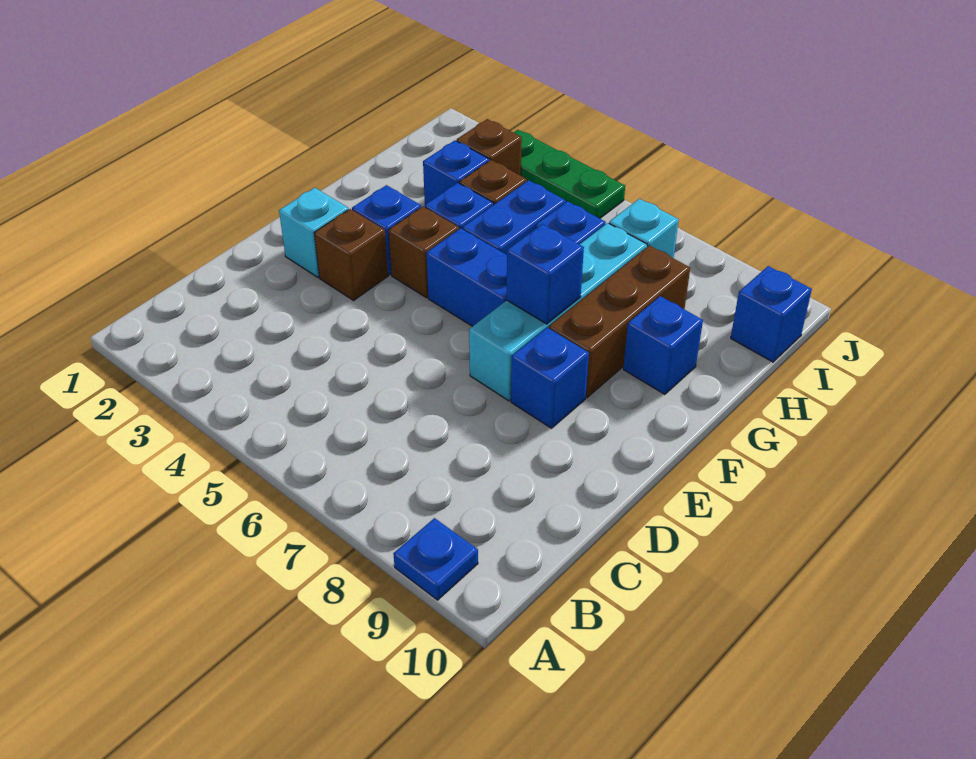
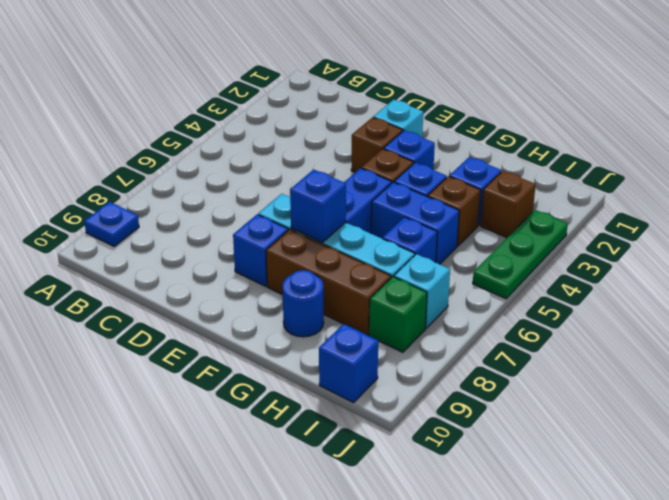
blue 1x1 brick [623,296,703,394] -> blue 1x1 round brick [283,270,324,337]
none -> green 1x1 brick [369,277,427,352]

